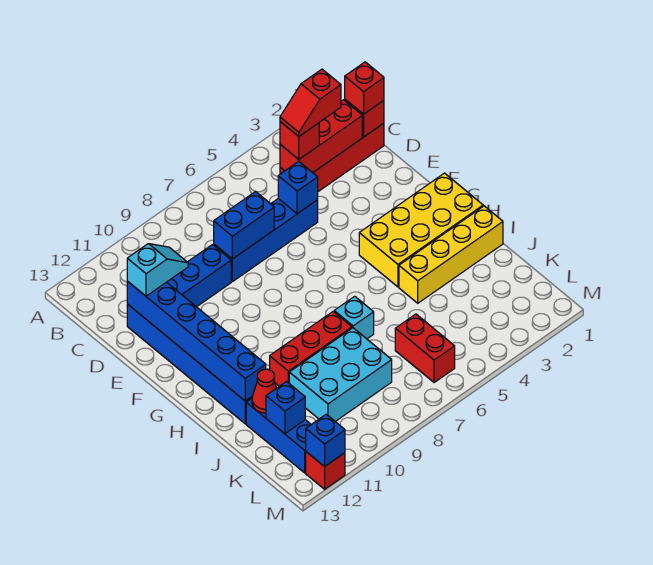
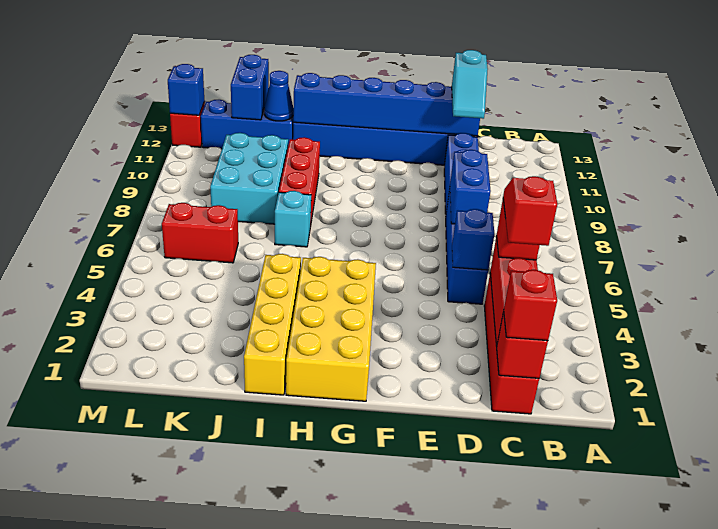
red 1x1 cone [252,369,276,413] -> blue 1x1 cone [264,71,294,121]
blue 1x1 brick [266,382,305,434] -> blue 1x2 brick [231,55,269,120]

